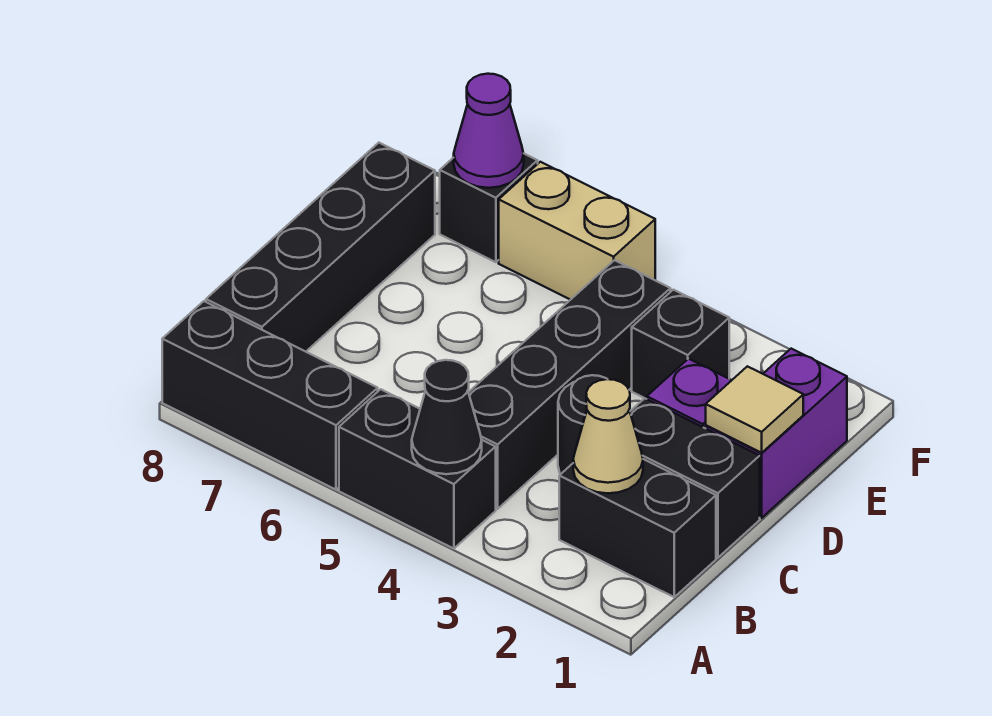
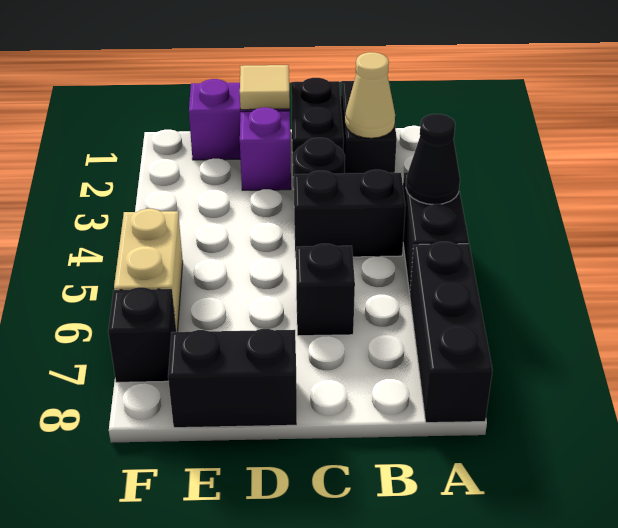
black 1x4 brick [468,260,670,509] -> black 1x2 brick [294,170,405,258]
black 1x4 brick [206,143,435,352] -> black 1x2 brick [168,329,297,428]
black 1x1 brick [632,290,729,399] -> black 1x1 brick moved to [296,244,355,336]
purple 1x1 cone [454,74,524,188] -> none

